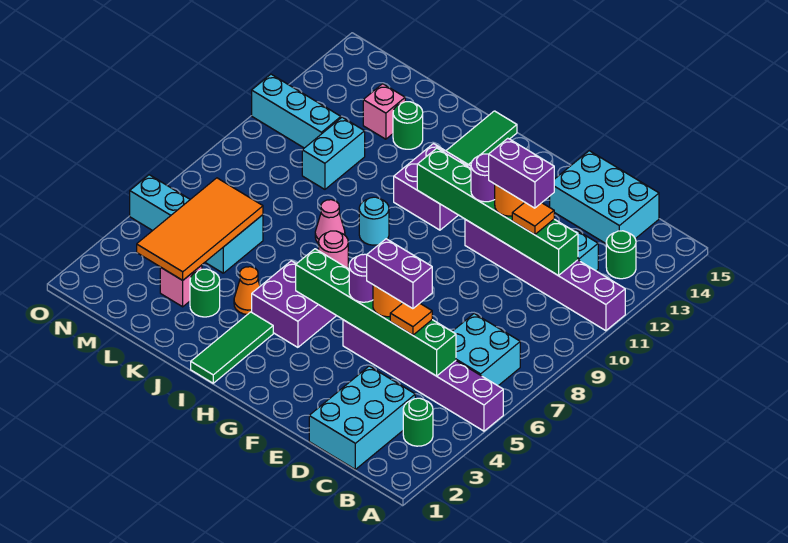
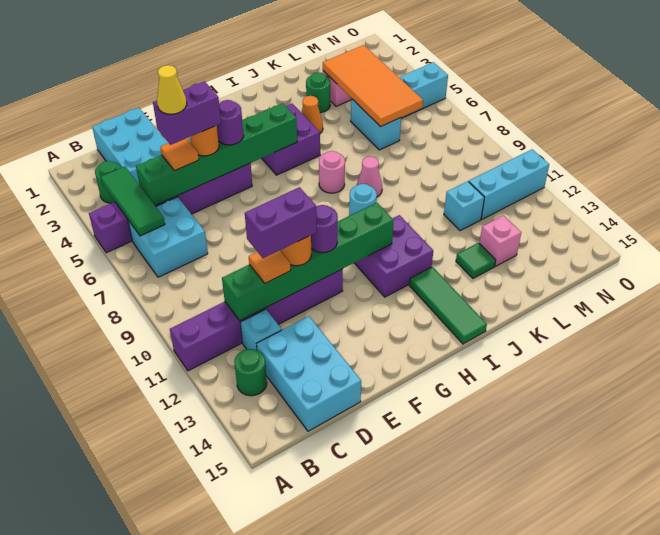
cyan 2x3 brick [550,151,659,243] -> cyan 2x3 brick turned to [257,316,361,431]
none -> yellow 1x1 cone [157,65,187,114]
green 1x3 tile [191,312,273,383] -> green 1x3 tile moved to [101,167,165,236]
green 1x1 round brick [393,102,423,149] -> green 1x1 tile [456,243,496,278]
cyan 1x2 brick [302,117,365,189] -> cyan 1x1 brick [444,181,484,231]

